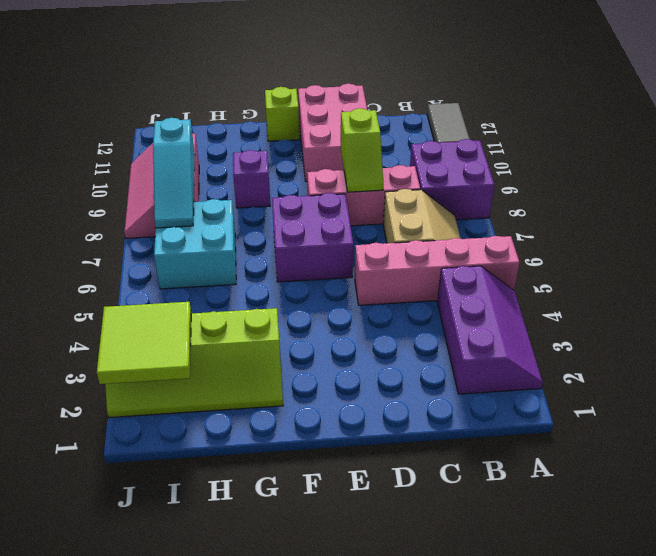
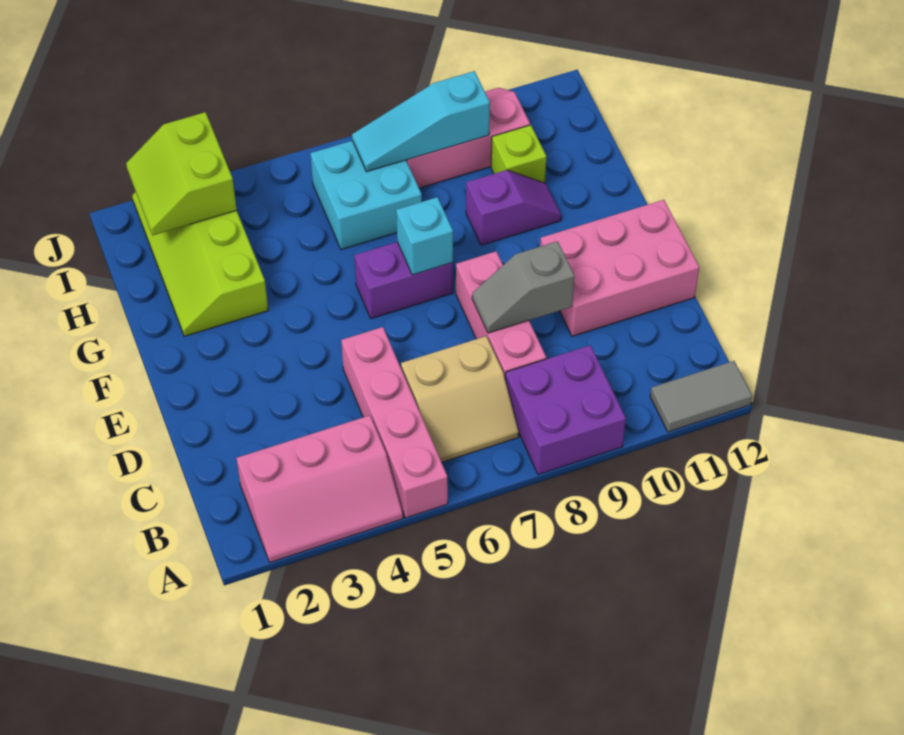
purple 2x3 slope [437,266,543,394] -> pink 2x3 slope [237,415,403,562]
lime 1x2 slope [341,108,383,192] -> grey 1x2 slope [472,241,574,333]
purple 2x2 brick [272,193,353,282] -> purple 1x2 brick [354,242,453,319]
none -> cyan 1x1 brick [396,197,453,275]
lime 1x1 brick [265,87,299,141] -> lime 1x1 brick moved to [491,125,546,183]
lime 2x2 tile [97,302,191,384] -> lime 2x2 slope [126,112,237,235]

